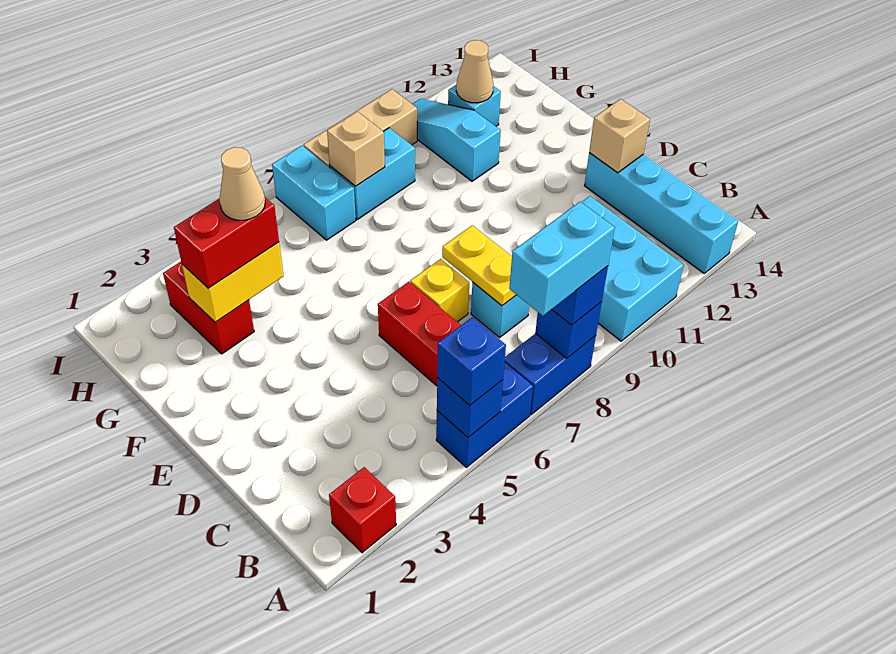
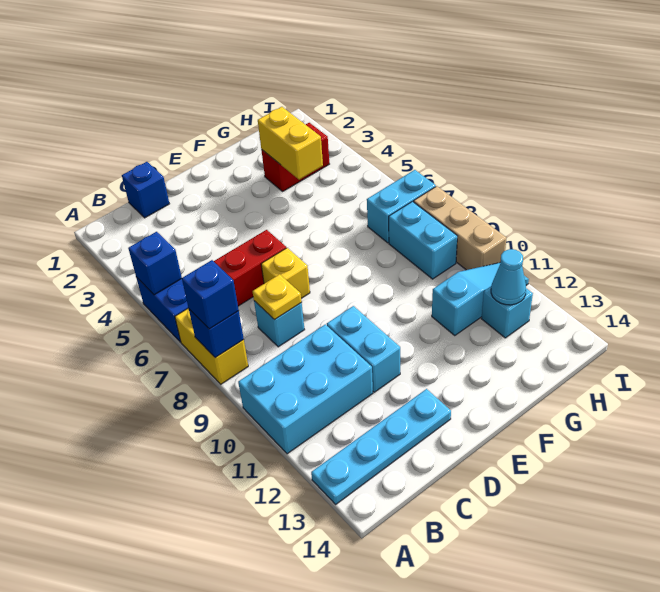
red 1x1 brick [329,467,396,553] -> none
blue 1x1 brick [437,317,506,406] -> blue 1x1 brick moved to [122,162,169,218]
blue 1x2 brick [505,333,596,415] -> yellow 1x2 brick [175,308,248,384]
cyan 1x2 brick [509,202,615,316] -> cyan 1x2 brick moved to [327,306,400,392]
cyan 1x4 brick [584,153,738,273] -> cyan 1x4 plate [311,389,451,504]
yellow 1x2 plate [442,225,516,306] -> yellow 1x1 plate [253,274,302,320]
tan 1x1 brick [589,99,650,173] -> none
red 1x2 brick [174,197,279,288] -> none
tan 1x1 cone [219,147,265,220] -> none
tan 1x1 brick [327,111,385,186] -> none
tan 1x1 cone [456,40,493,103] -> cyan 1x1 cone [491,249,526,305]

